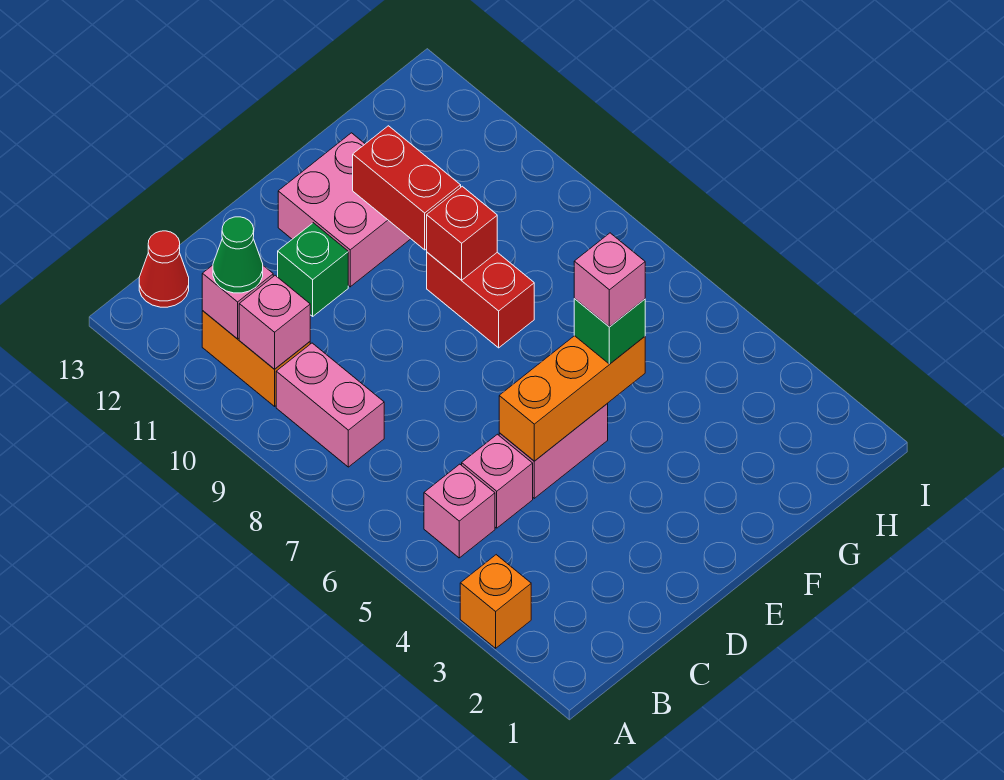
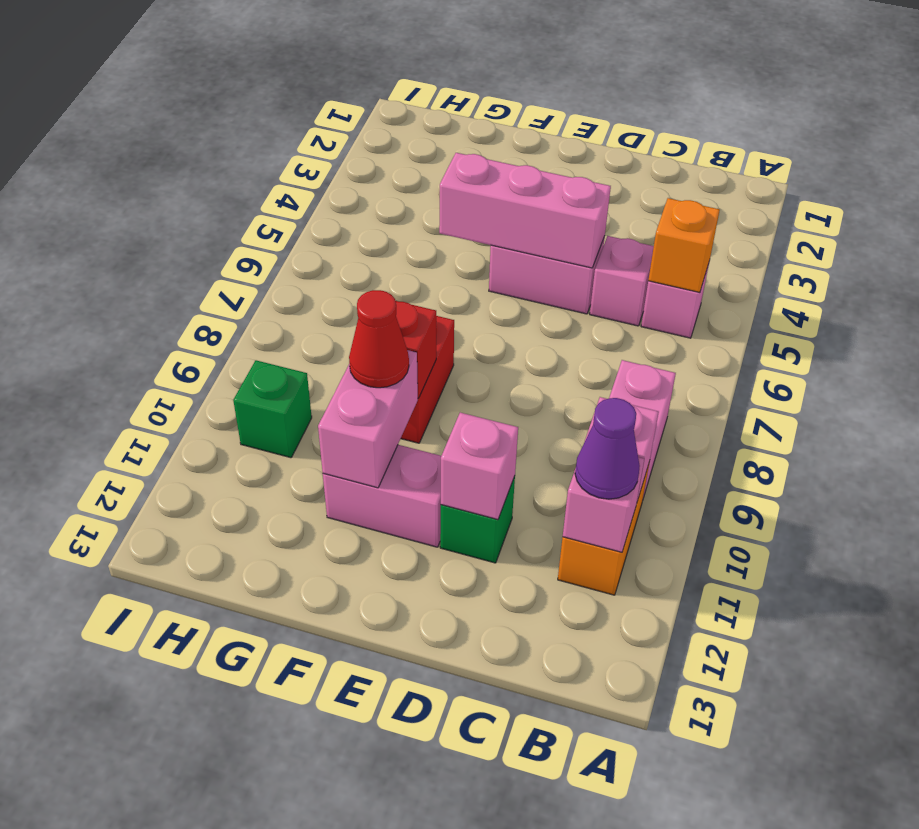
orange 1x1 brick [460,555,531,648] -> orange 1x1 brick moved to [648,198,720,292]
green 1x1 cone [213,217,263,293] -> purple 1x1 cone [575,398,640,499]
red 1x1 cone [139,231,189,307] -> red 1x1 cone moved to [349,290,409,388]
orange 1x3 brick [499,336,645,461] -> pink 1x3 brick [439,153,611,268]
pink 2x2 brick [278,133,411,287] -> pink 1x2 brick [323,445,441,547]
green 1x1 brick [574,299,645,364] -> green 1x1 brick moved to [233,360,312,458]
pink 1x1 brick [574,233,645,327] -> pink 1x1 brick moved to [441,413,518,520]
red 1x2 brick [353,126,461,250] -> pink 1x2 brick [318,350,418,488]

